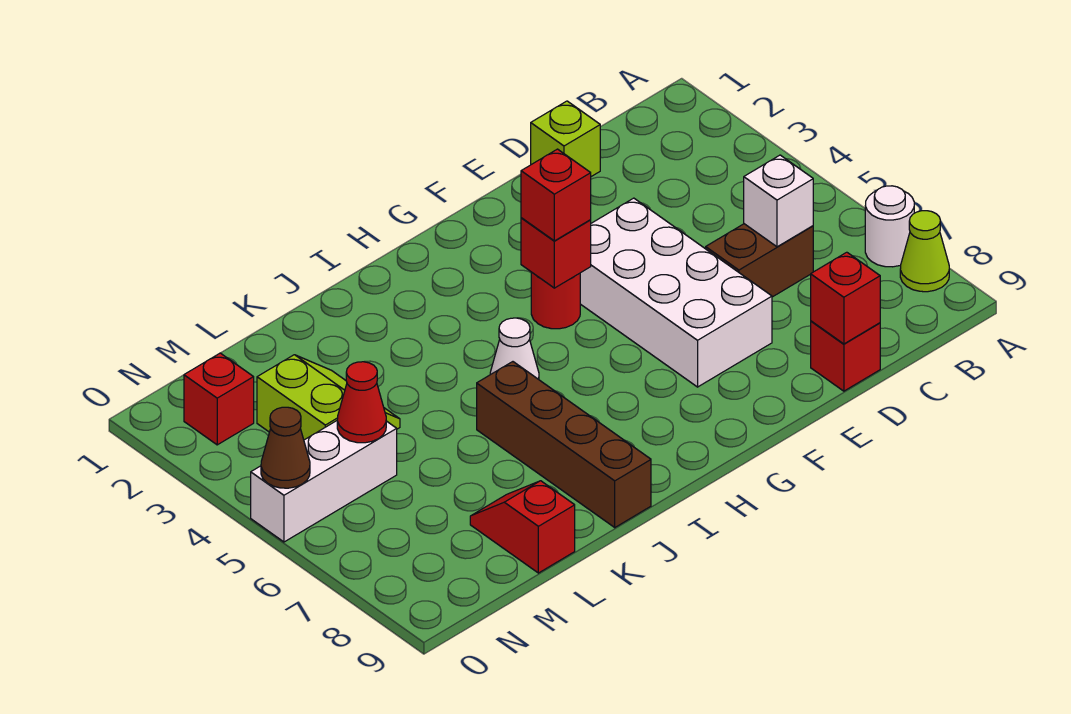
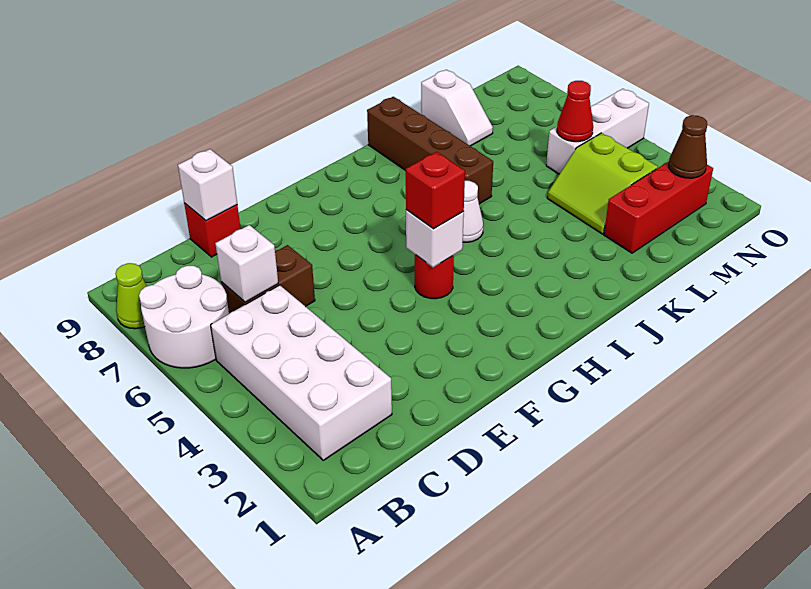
white 1x1 round brick [865,186,914,267] -> white 2x2 round brick [139,266,229,368]
lime 1x1 brick [531,101,600,177] -> none
red 1x1 brick [811,252,880,344] -> white 1x1 brick [178,149,237,221]
white 2x4 brick [580,198,772,387] -> white 2x4 brick moved to [211,285,392,460]
red 1x1 brick [521,218,591,288] -> white 1x1 brick [406,210,464,267]
red 1x2 slope [470,481,575,573] -> white 1x2 slope [421,70,493,146]
red 1x1 brick [184,353,254,445] -> red 1x3 brick [604,161,713,253]
brown 1x1 cone [261,407,310,488] -> brown 1x1 cone moved to [668,115,707,178]

